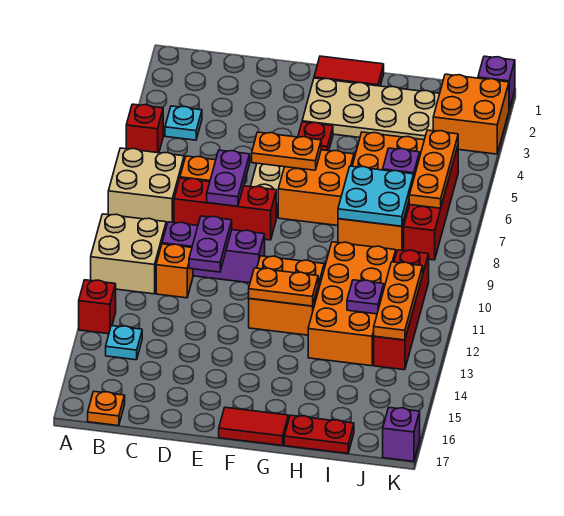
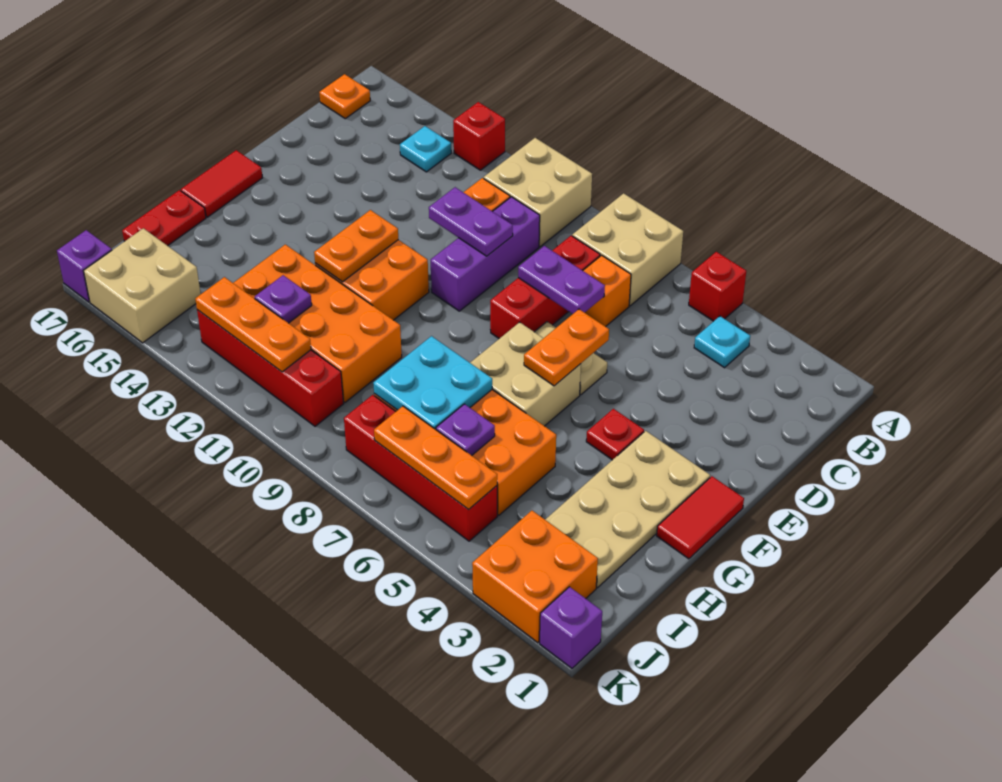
orange 2x2 brick [278,150,354,226] -> tan 2x2 brick [470,322,581,426]
none -> tan 2x2 brick [84,228,201,343]

